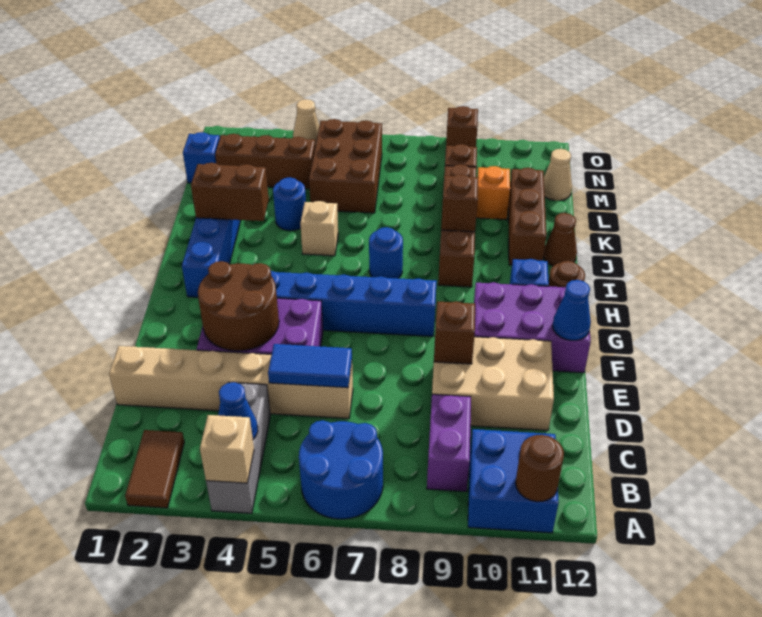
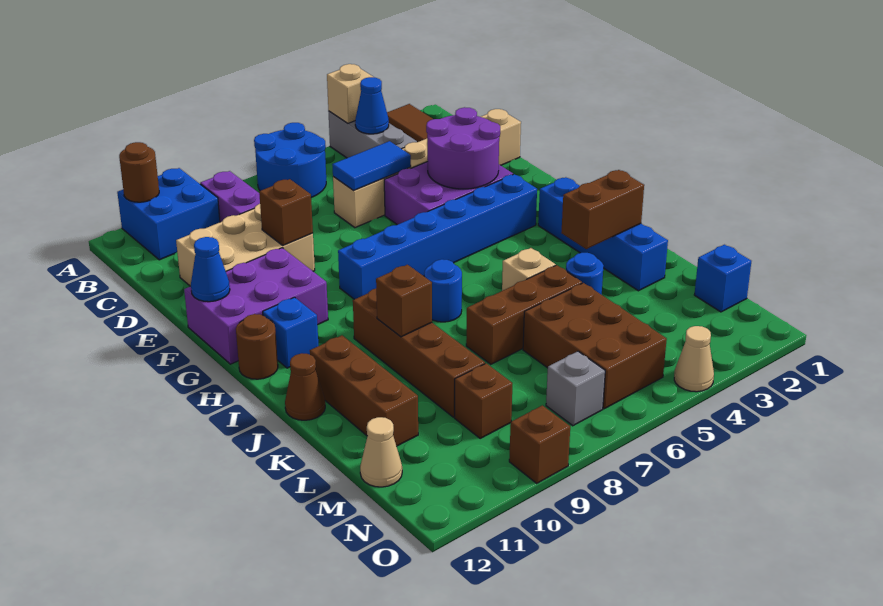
brown 2x2 round brick [198,261,279,351] -> purple 2x2 round brick [426,107,500,189]
orange 1x1 brick [476,166,510,220] -> none
brown 1x3 brick [215,134,315,189] -> brown 1x3 brick moved to [466,265,582,364]
none -> grey 1x1 brick [546,351,605,426]

